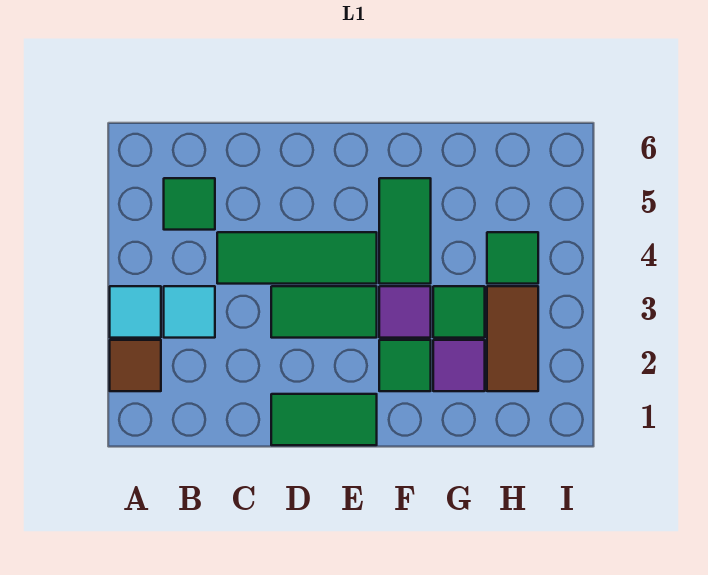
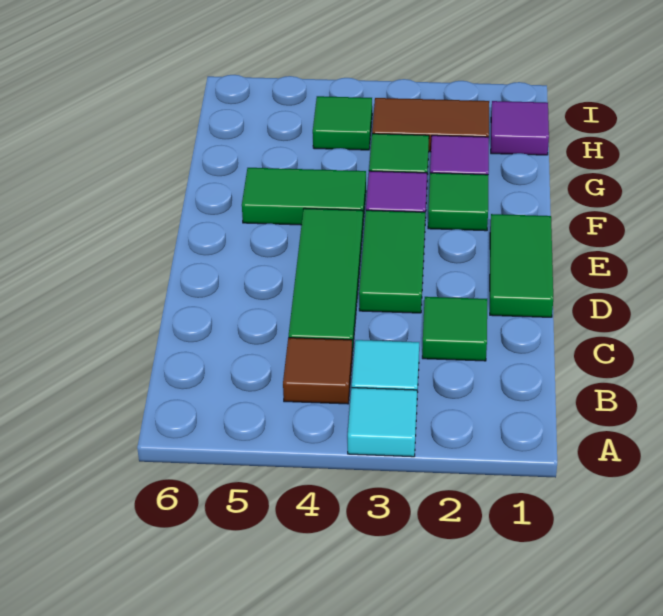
brown 1x1 tile [110,340,161,391] -> brown 1x1 tile moved to [283,338,352,404]
green 1x1 tile [164,178,215,230] -> green 1x1 tile moved to [422,297,487,361]
none -> purple 1x1 tile [491,101,549,155]

